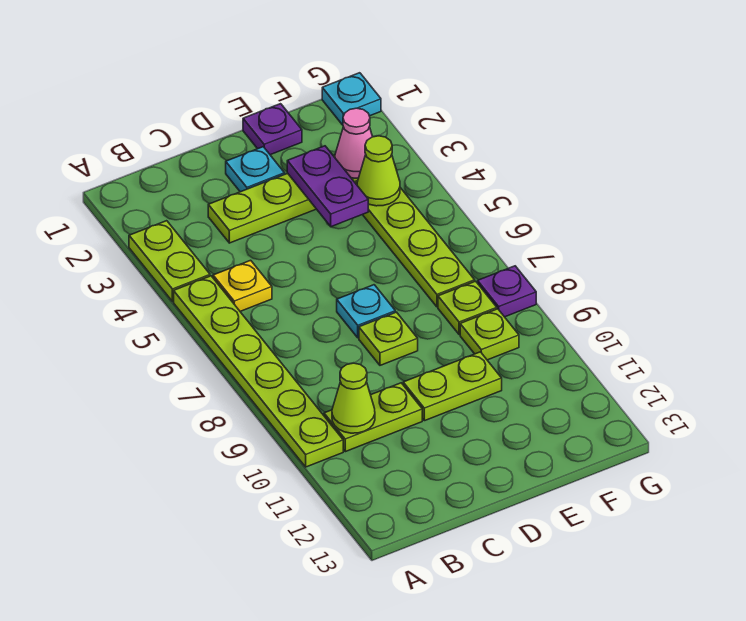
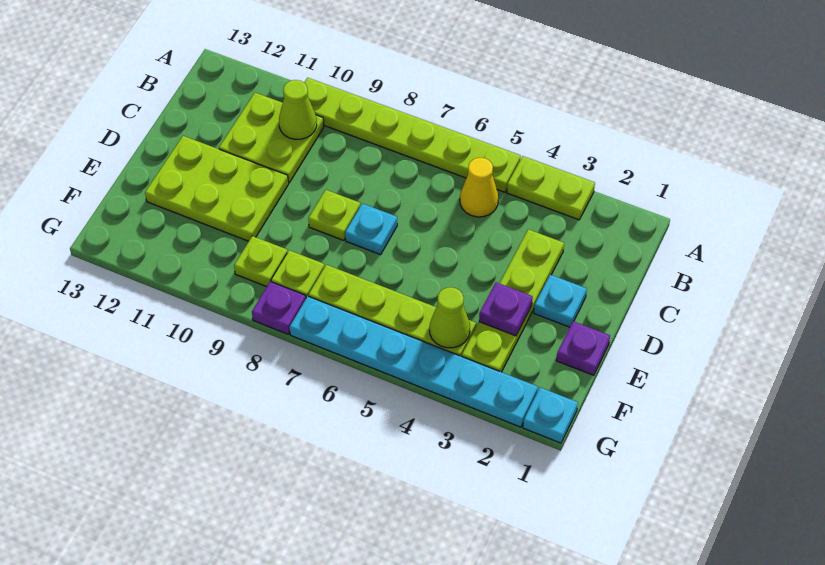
yellow 1x1 plate [213,260,272,311] -> yellow 1x1 cone [460,158,498,217]
lime 1x2 plate [324,383,422,452] -> lime 2x2 plate [219,93,324,183]
lime 1x2 plate [403,352,502,421] -> lime 2x3 plate [145,136,288,241]
purple 1x2 plate [287,146,368,227] -> purple 1x1 plate [479,282,533,336]
pink 1x1 cone [335,108,372,178] -> none
none -> cyan 1x6 plate [290,296,538,427]

